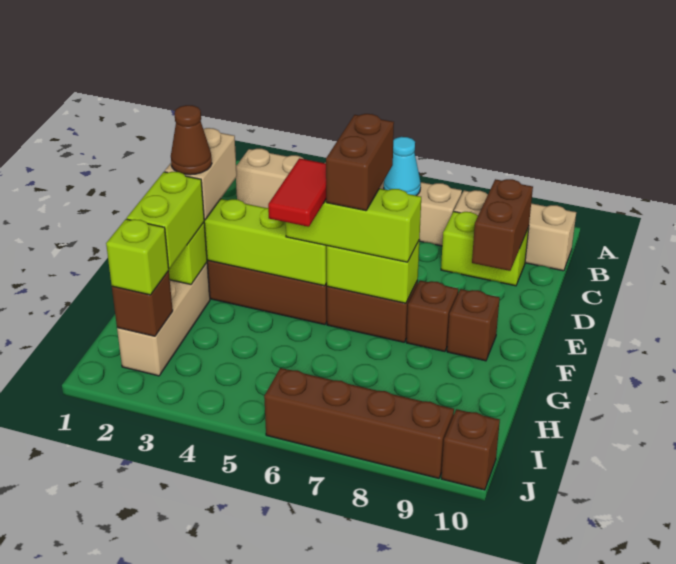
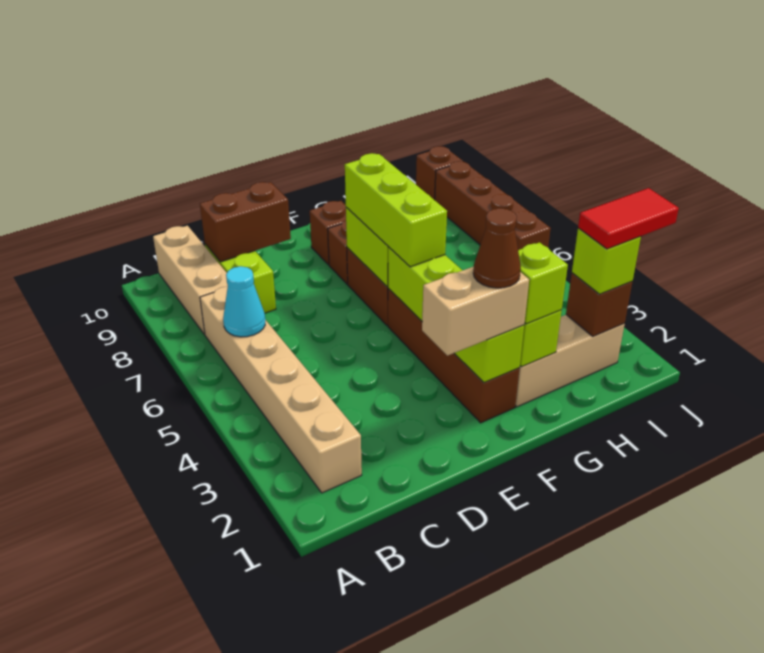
brown 1x2 brick [326,114,394,211] -> none
red 1x2 tile [268,158,326,227] -> red 1x2 tile moved to [578,188,679,249]
lime 1x2 brick [127,172,204,269] -> lime 1x1 brick [518,242,568,324]

